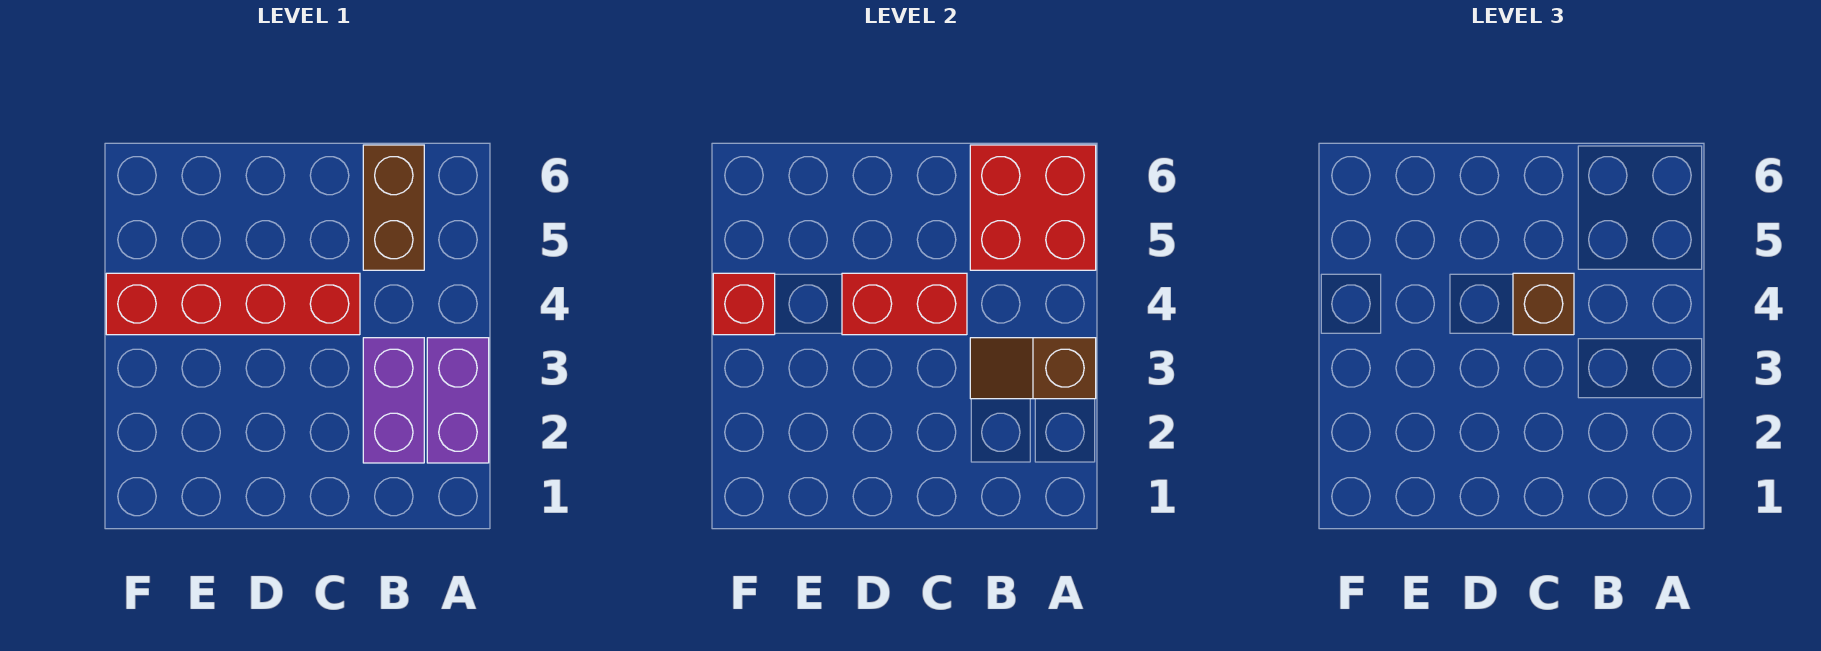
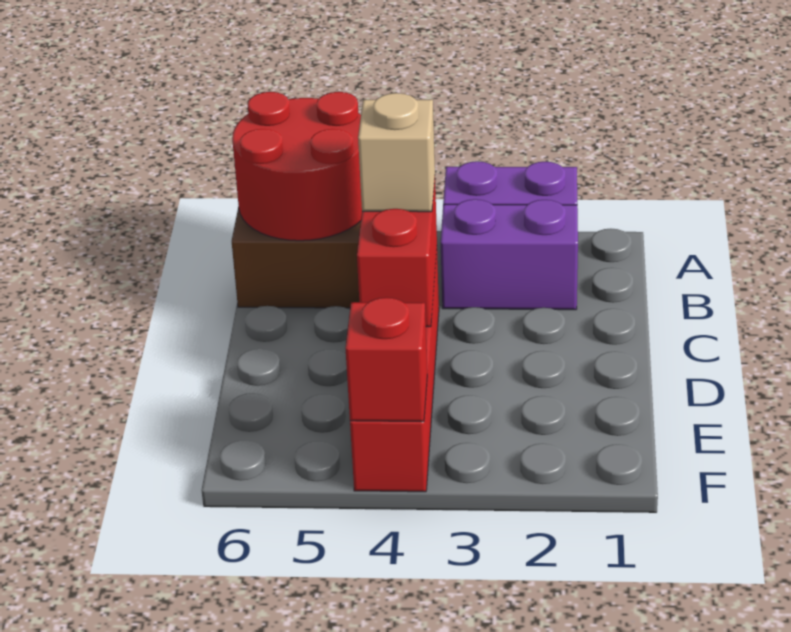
brown 1x2 slope [970,338,1096,399] -> none
red 2x2 brick [970,145,1096,270] -> red 2x2 round brick [232,92,362,241]
brown 1x1 brick [1513,273,1574,335] -> tan 1x1 brick [358,93,435,212]

